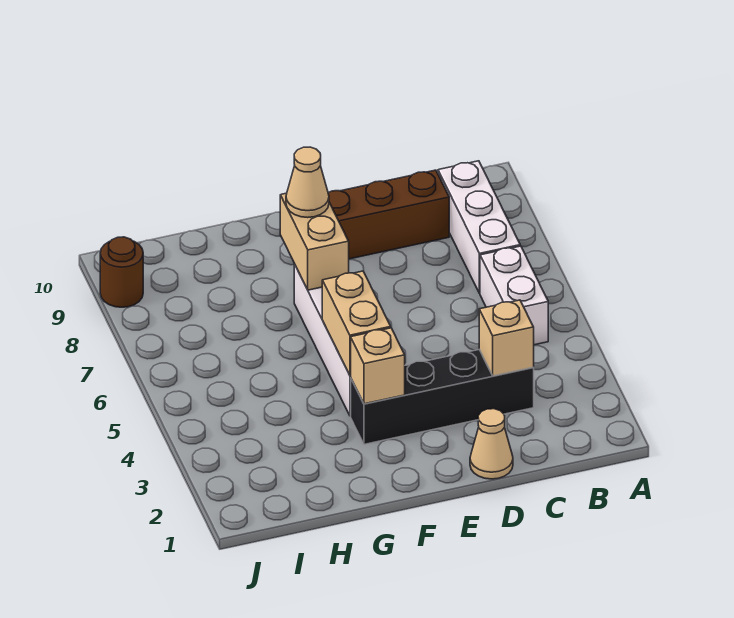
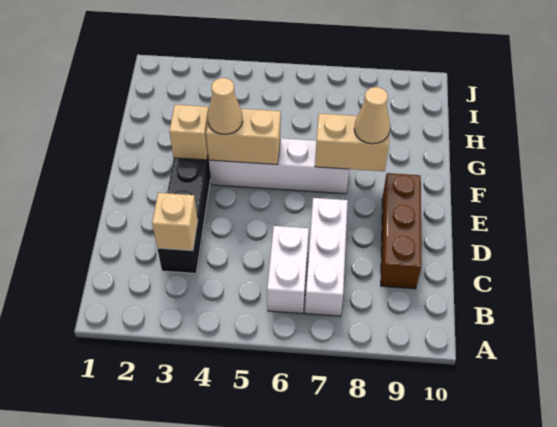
white 1x2 brick [480,246,548,345] -> white 1x2 brick turned to [267,226,309,314]
white 1x3 brick [438,161,520,293] -> white 1x3 brick turned to [305,198,348,316]
tan 1x1 cone [470,409,513,479] -> tan 1x1 cone moved to [208,78,243,134]
brown 1x1 round brick [100,237,143,307] -> none

